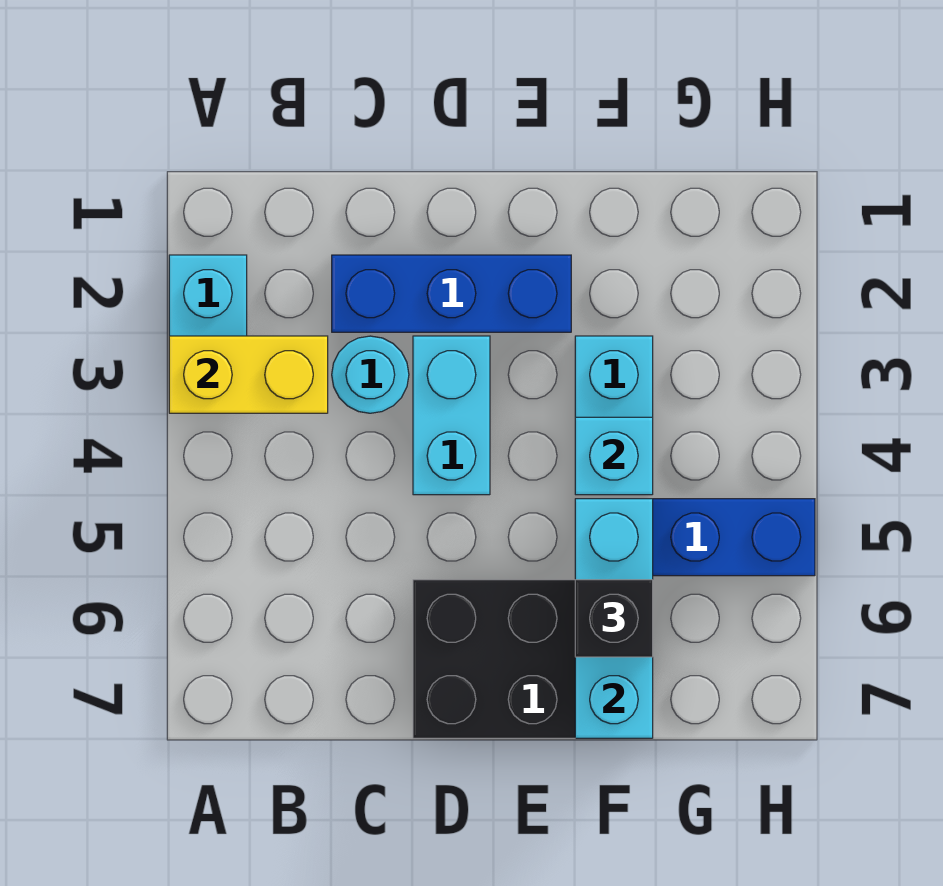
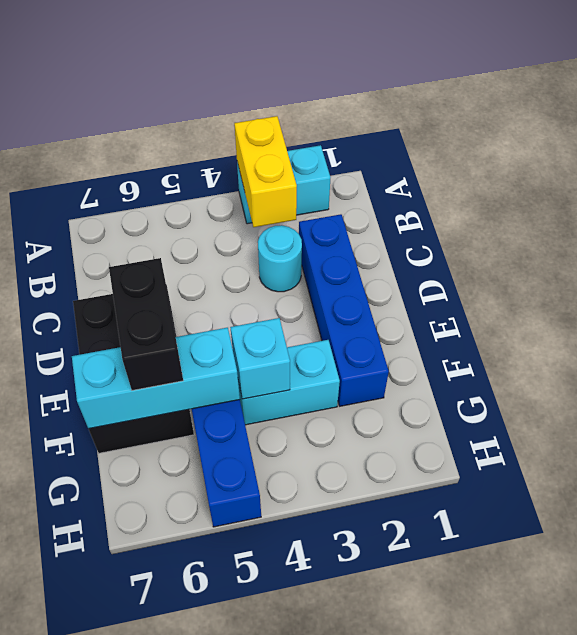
blue 1x3 brick [332,255,571,332] -> blue 1x4 brick [299,214,389,406]
cyan 1x2 brick [413,336,490,495] -> none
black 1x1 brick [575,580,653,657] -> black 1x2 brick [109,258,183,391]

